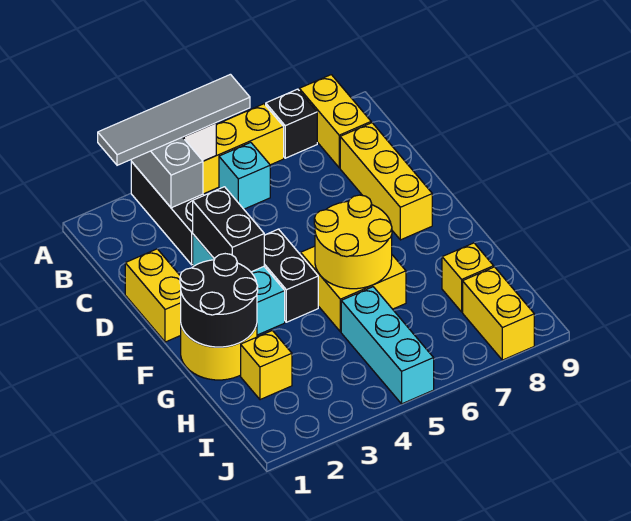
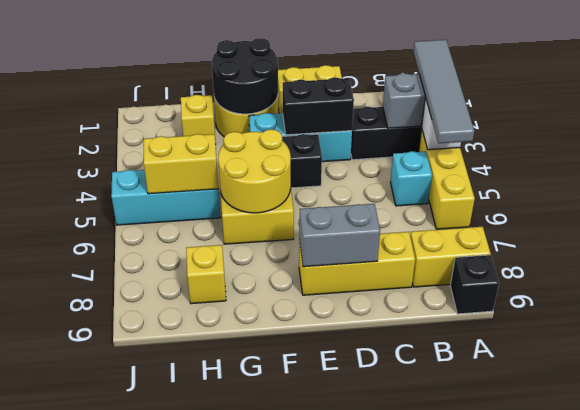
black 1x1 brick [266,89,317,158] -> black 1x1 brick moved to [450,255,499,314]
none -> grey 1x2 brick [299,204,380,267]
yellow 1x2 brick [463,267,534,360] -> yellow 1x2 brick moved to [144,134,219,194]

